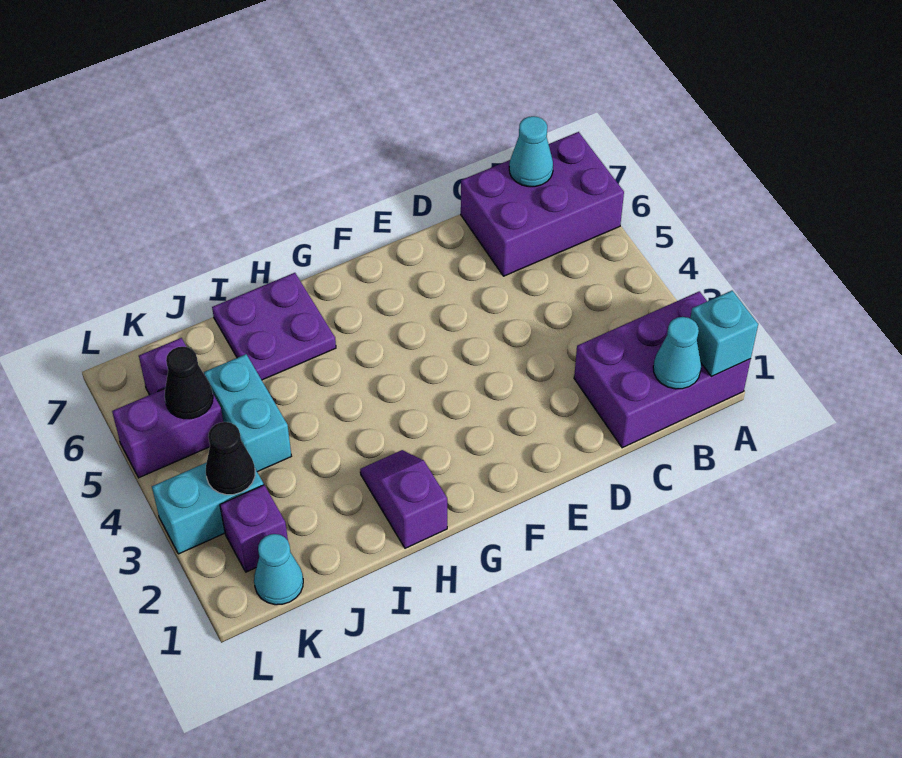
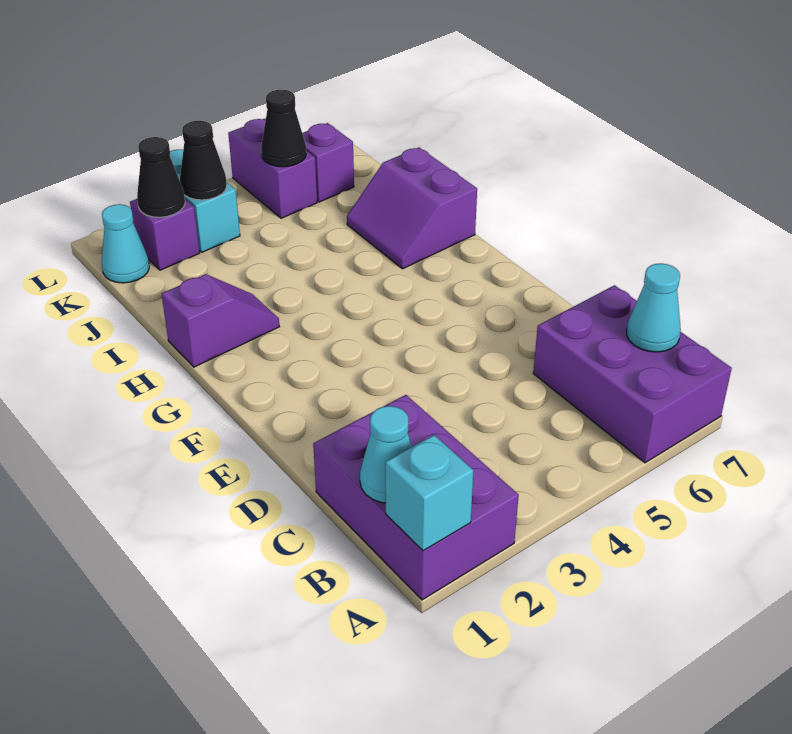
purple 2x2 plate [212,273,336,380] -> purple 2x2 slope [347,148,477,269]
cyan 1x2 brick [204,354,291,472] -> none
none -> black 1x1 cone [137,137,185,217]

